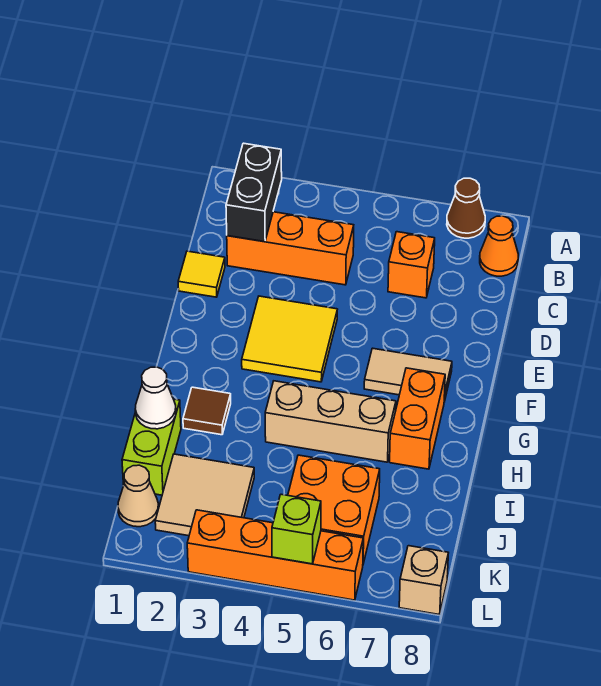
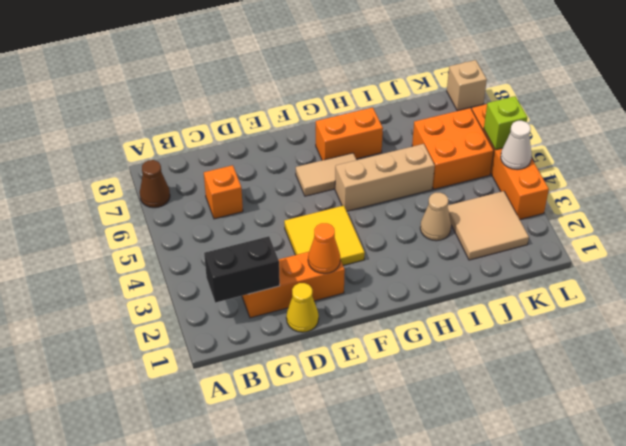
orange 1x1 cone [480,216,518,276] -> orange 1x1 cone moved to [308,223,340,274]
orange 1x3 brick [227,212,354,285] -> orange 1x3 brick turned to [242,252,345,318]
yellow 1x1 tile [178,251,225,297] -> yellow 1x1 cone [286,283,319,332]
tan 1x2 tile [364,348,452,401] -> tan 1x2 tile turned to [296,153,356,196]
brown 1x1 tile [183,387,231,435] -> none
tan 1x3 brick [265,381,396,462] -> tan 1x3 brick turned to [335,144,435,211]
lime 1x2 brick [122,399,181,495] -> none
white 1x1 cone [135,367,176,429] -> white 1x1 cone moved to [501,121,532,170]
tan 1x1 cone [118,465,159,527] -> tan 1x1 cone moved to [420,193,451,241]

